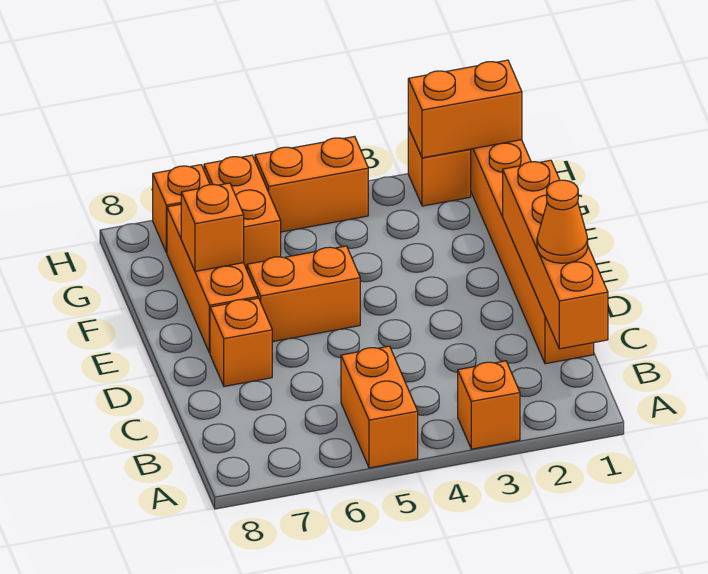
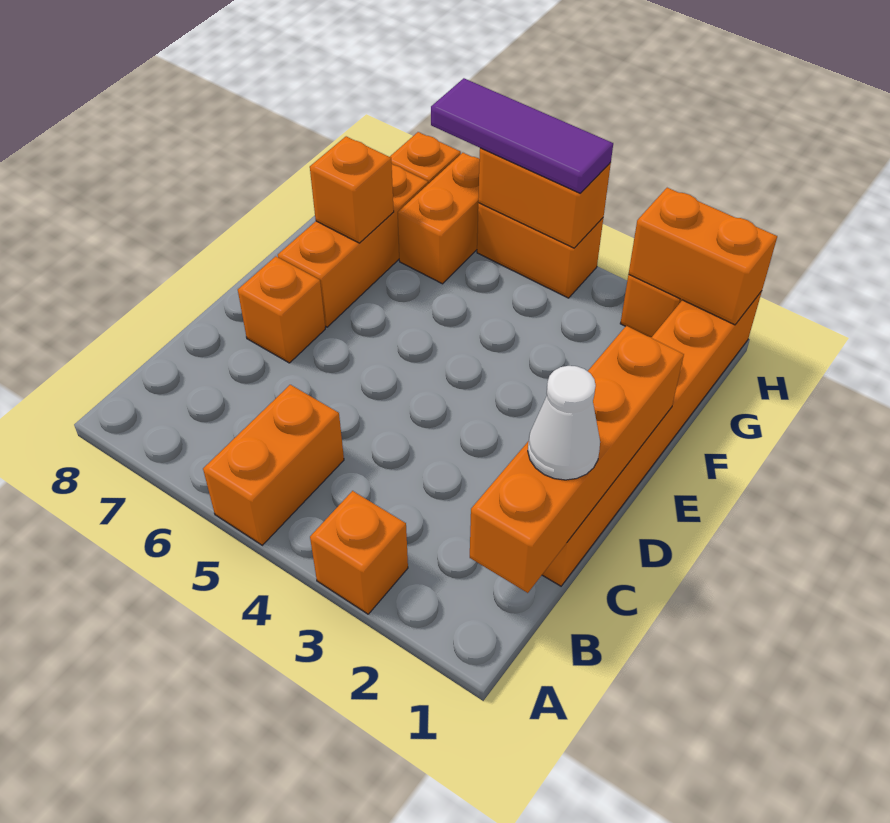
orange 1x1 cone [537,180,588,263] -> white 1x1 cone [528,366,600,480]
orange 1x2 brick [247,246,360,342] -> orange 1x2 brick moved to [478,148,611,248]
none -> purple 1x3 tile [431,78,613,193]

